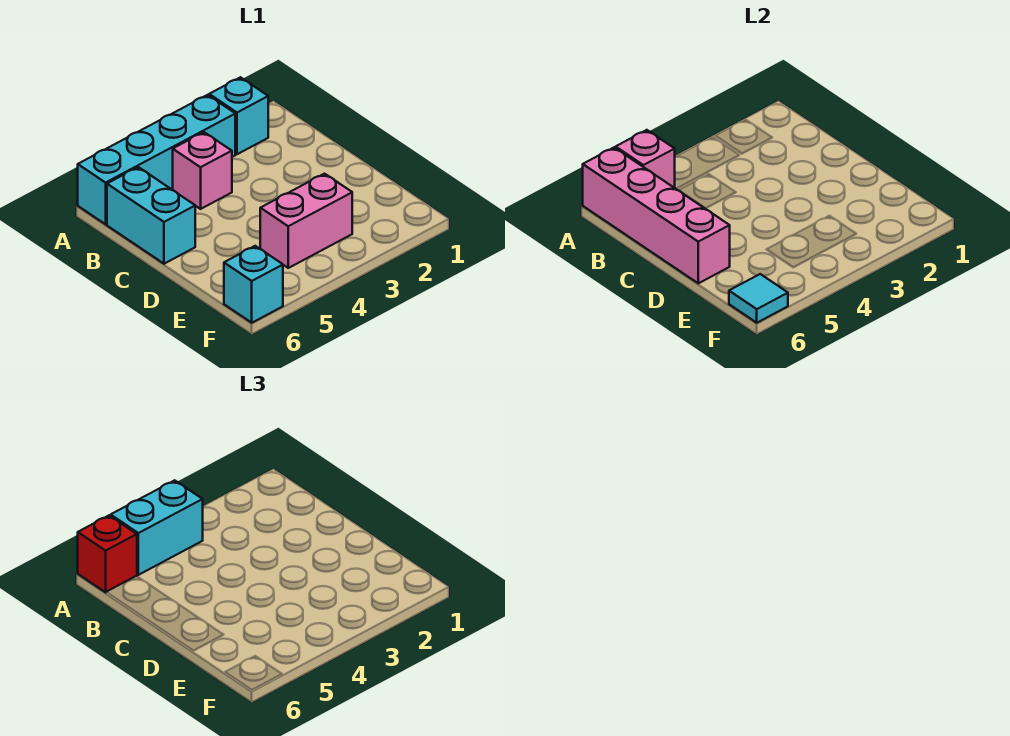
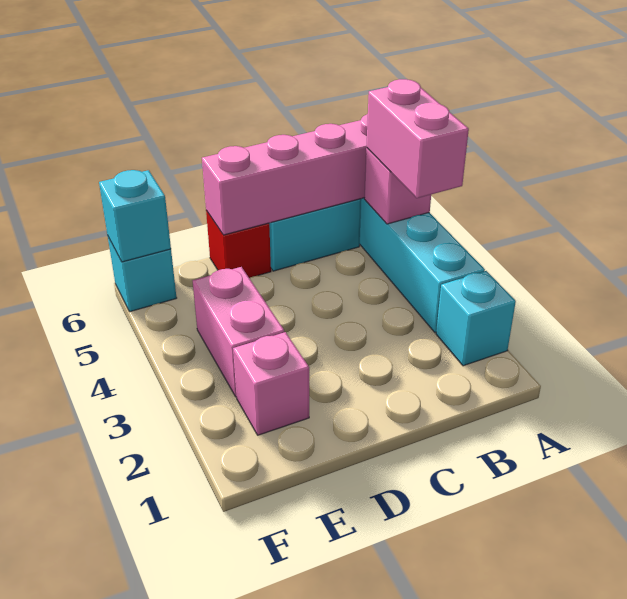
cyan 1x2 brick [111,480,203,575] -> pink 1x2 brick [366,79,469,198]
red 1x1 brick [78,516,137,592] -> red 1x1 brick moved to [206,210,271,278]
pink 1x1 brick [173,132,232,209] -> pink 1x1 brick moved to [233,332,309,435]
cyan 1x1 tile [729,274,788,323] -> cyan 1x1 brick [99,170,171,262]

